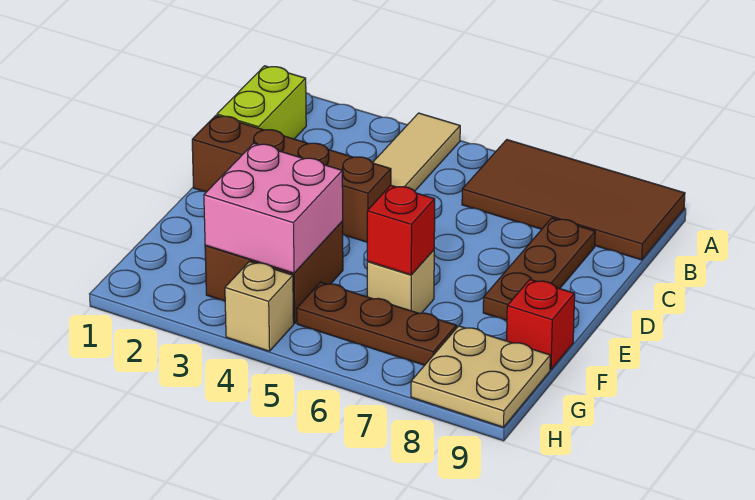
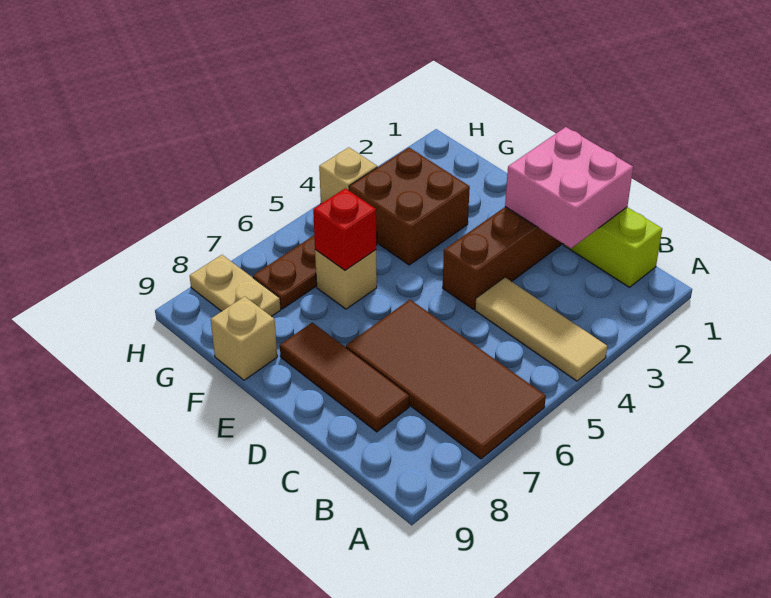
brown 2x4 tile [462,140,685,260] -> brown 2x4 tile turned to [346,300,546,459]
brown 1x3 plate [483,218,595,320] -> brown 1x3 tile [280,322,409,432]
pink 2x2 brick [204,143,343,273] -> pink 2x2 brick moved to [505,127,633,248]
red 1x1 brick [507,279,575,370] -> tan 1x1 brick [211,296,277,380]
tan 2x2 plate [411,326,550,427] -> tan 1x2 plate [190,255,281,317]

